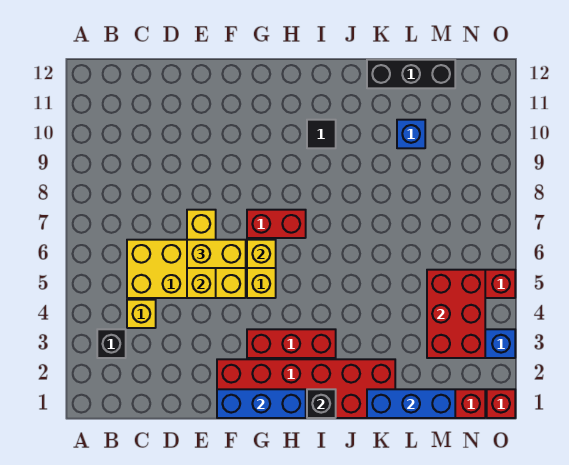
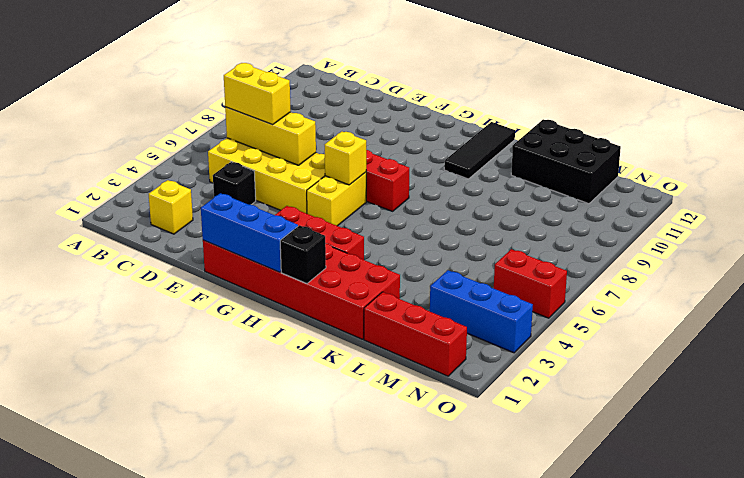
black 1x1 brick [97,329,126,358] -> black 1x1 brick moved to [213,162,256,205]
yellow 1x1 brick [127,300,156,328] -> yellow 1x1 brick moved to [149,180,193,234]
yellow 1x3 brick [187,210,216,298] -> yellow 1x3 brick turned to [225,107,316,165]
yellow 1x2 brick [187,240,246,268] -> yellow 1x2 brick moved to [224,63,291,125]
black 1x1 tile [307,120,336,148] -> black 1x3 tile [444,122,515,179]
blue 1x3 brick [367,389,455,418] -> none
black 1x3 brick [367,60,455,88] -> black 2x3 brick [511,119,621,204]
blue 1x1 brick [397,120,425,148] -> none
red 2x3 brick [427,270,485,358] -> none
red 1x1 brick [487,389,515,418] -> none

